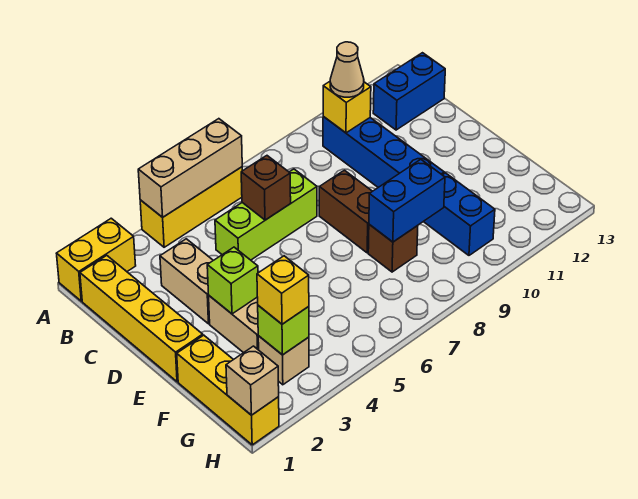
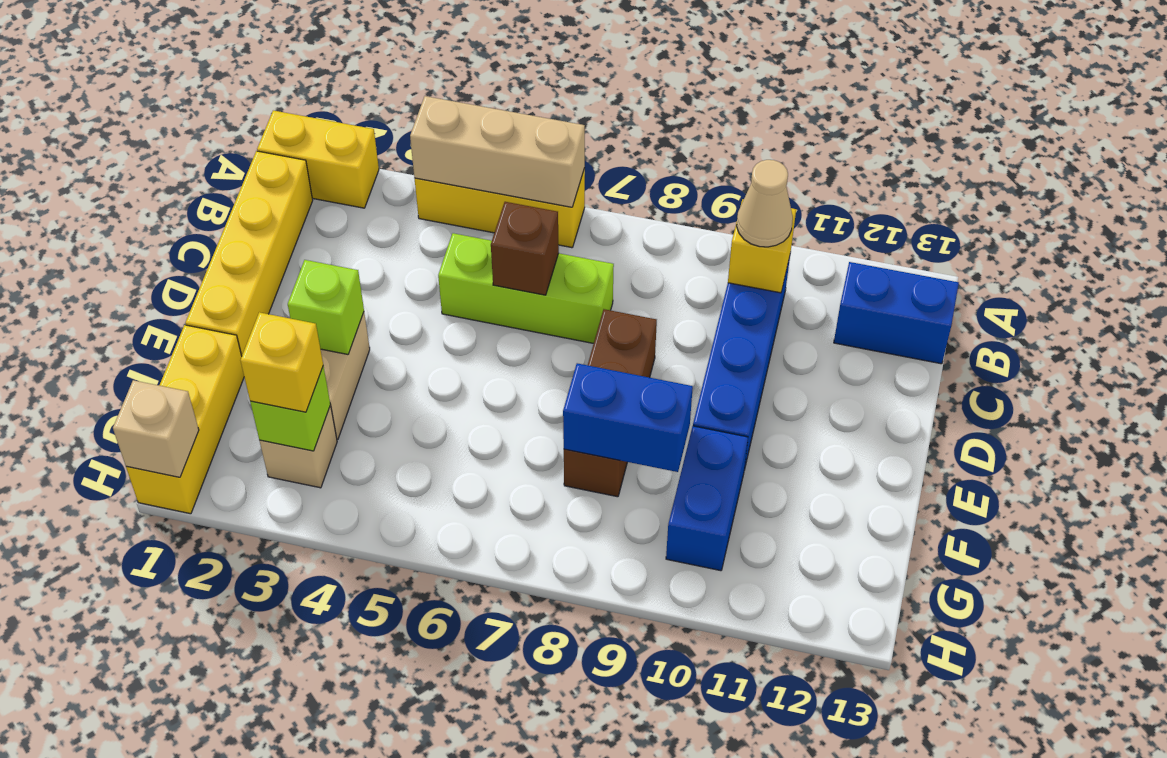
tan 1x2 brick [160,239,213,324] -> none

